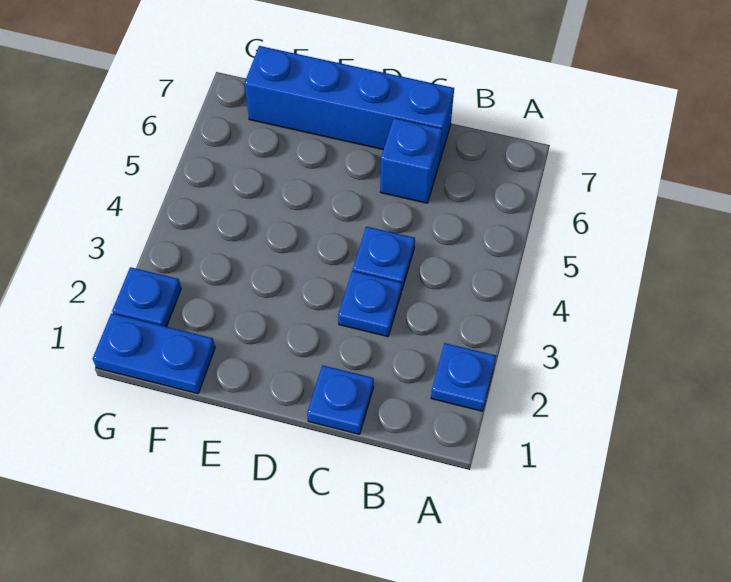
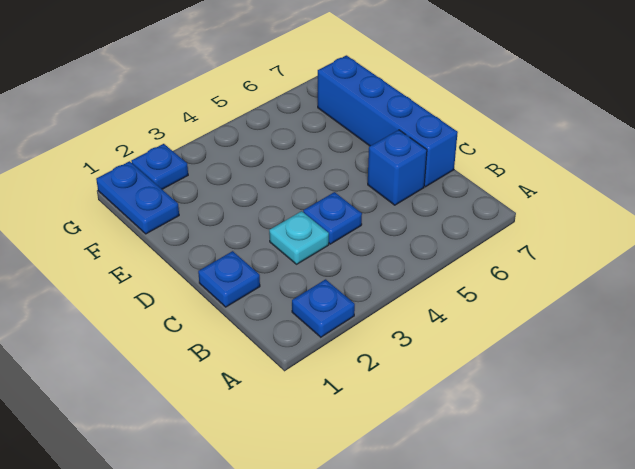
blue 1x1 plate [338,271,402,336] -> cyan 1x1 plate [269,211,329,264]

